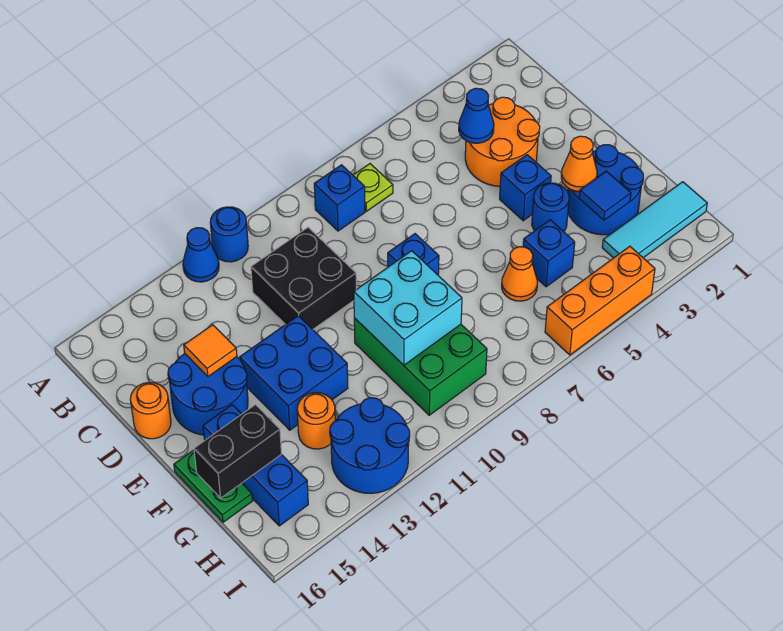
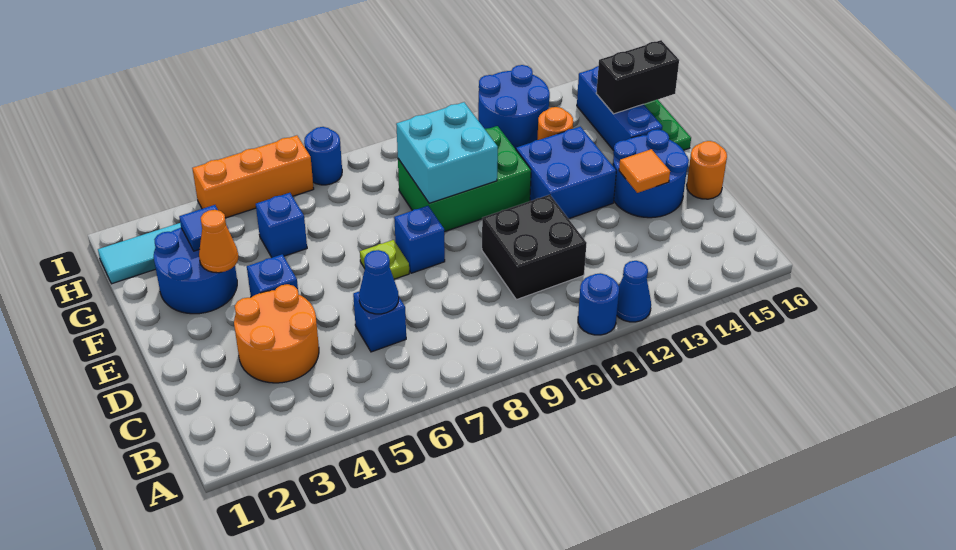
lime 1x1 plate [353,164,393,211] -> lime 1x1 plate moved to [360,240,409,279]
blue 1x1 brick [314,165,365,231] -> blue 1x1 brick moved to [353,292,406,352]
blue 1x1 cone [459,88,494,143] -> blue 1x1 cone moved to [359,250,399,314]
blue 1x1 round brick [532,183,569,232] -> blue 1x1 round brick moved to [304,127,342,185]
green 2x3 brick [354,318,487,415] -> green 2x3 brick turned to [398,126,531,232]
orange 1x1 cone [502,247,538,301] -> none

